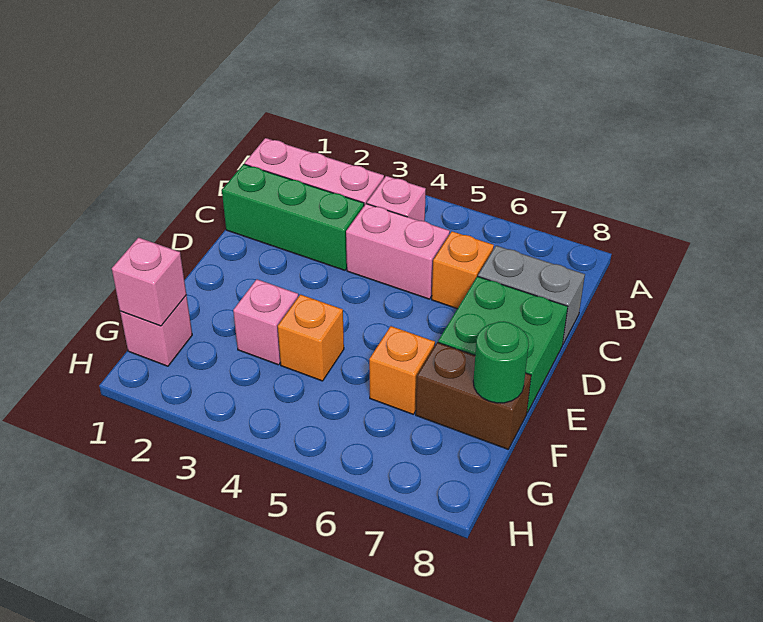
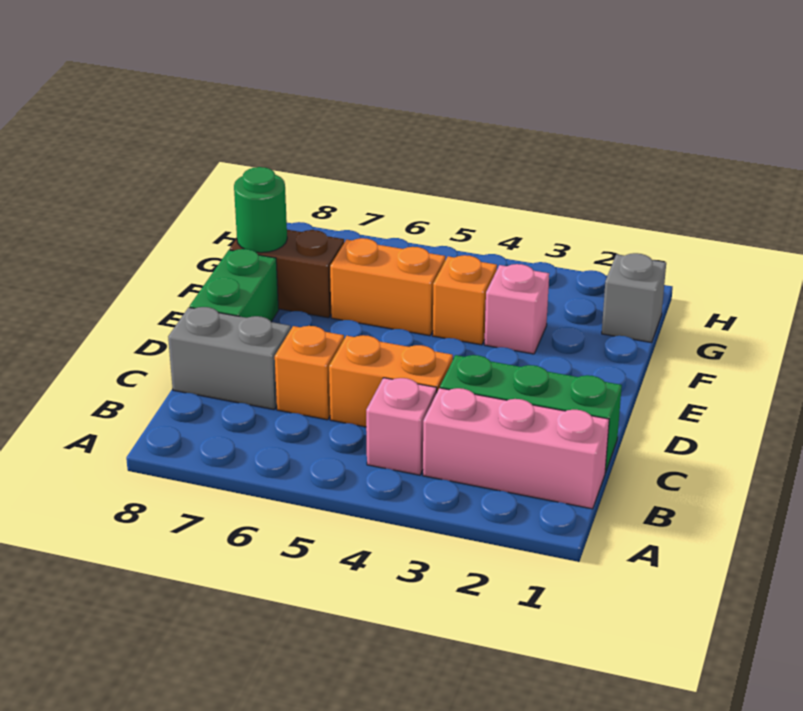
pink 1x2 brick [346,204,450,299] -> orange 1x2 brick [329,335,453,427]
green 2x2 brick [438,276,568,413] -> green 1x2 brick [190,249,279,322]
orange 1x1 brick [369,326,435,414] -> orange 1x2 brick [330,238,445,336]
pink 1x1 brick [120,295,192,366] -> grey 1x1 brick [602,253,666,343]
pink 1x1 brick [112,238,186,326] -> none

